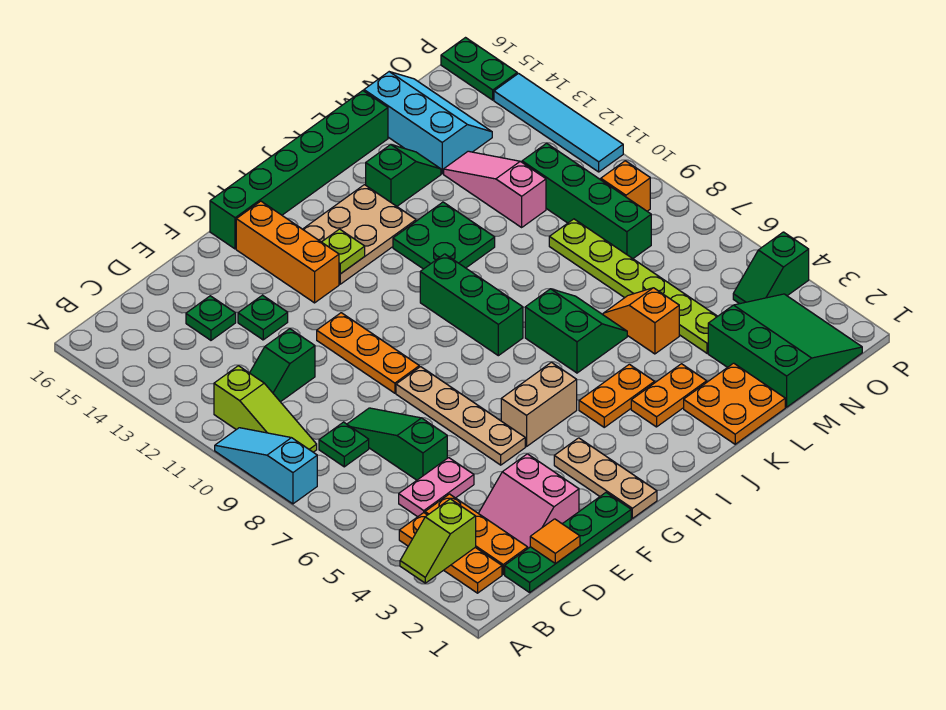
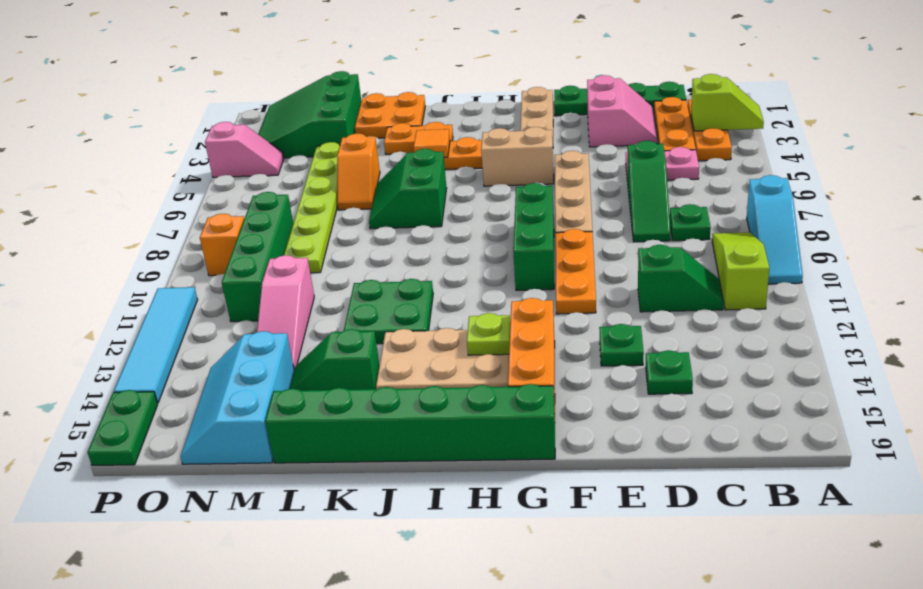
orange 1x1 tile [530,519,580,564] -> orange 1x1 tile moved to [414,129,450,157]
green 1x3 brick [420,254,523,356] -> green 1x3 brick moved to [513,183,554,290]
green 1x2 slope [733,232,809,304] -> pink 1x2 slope [205,122,284,177]

